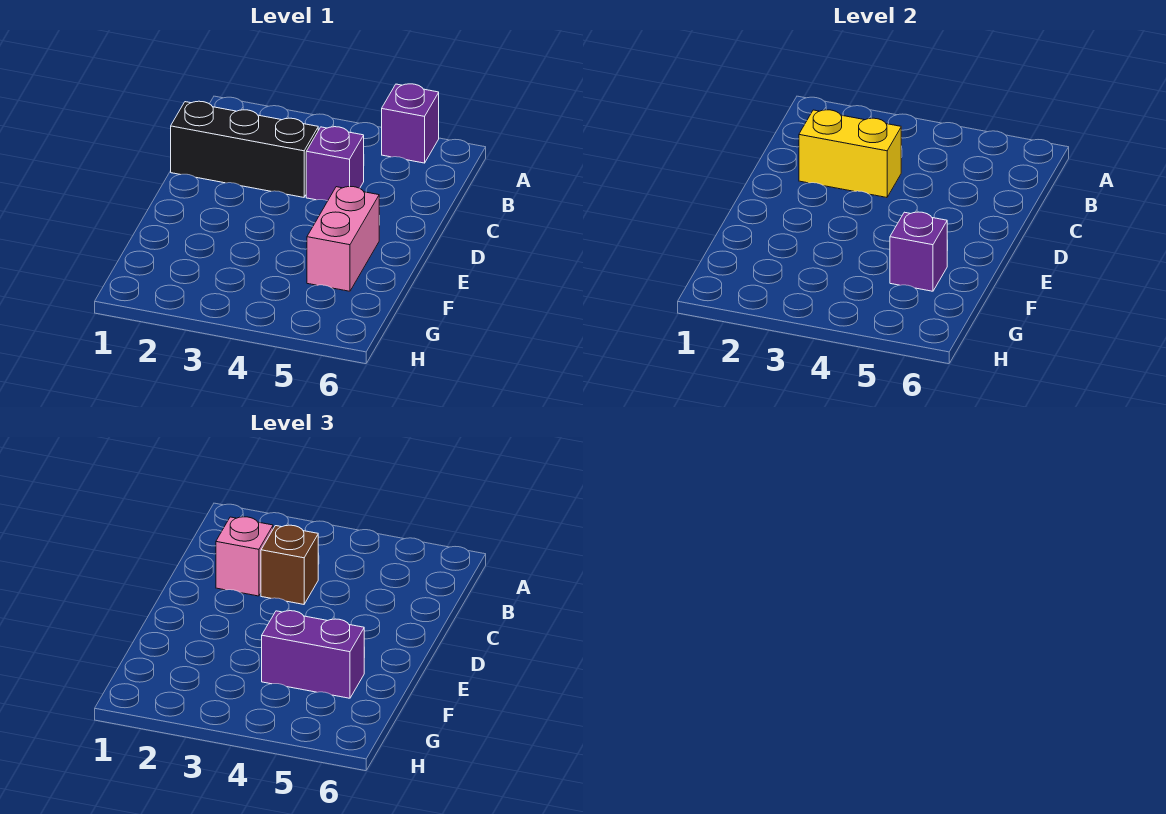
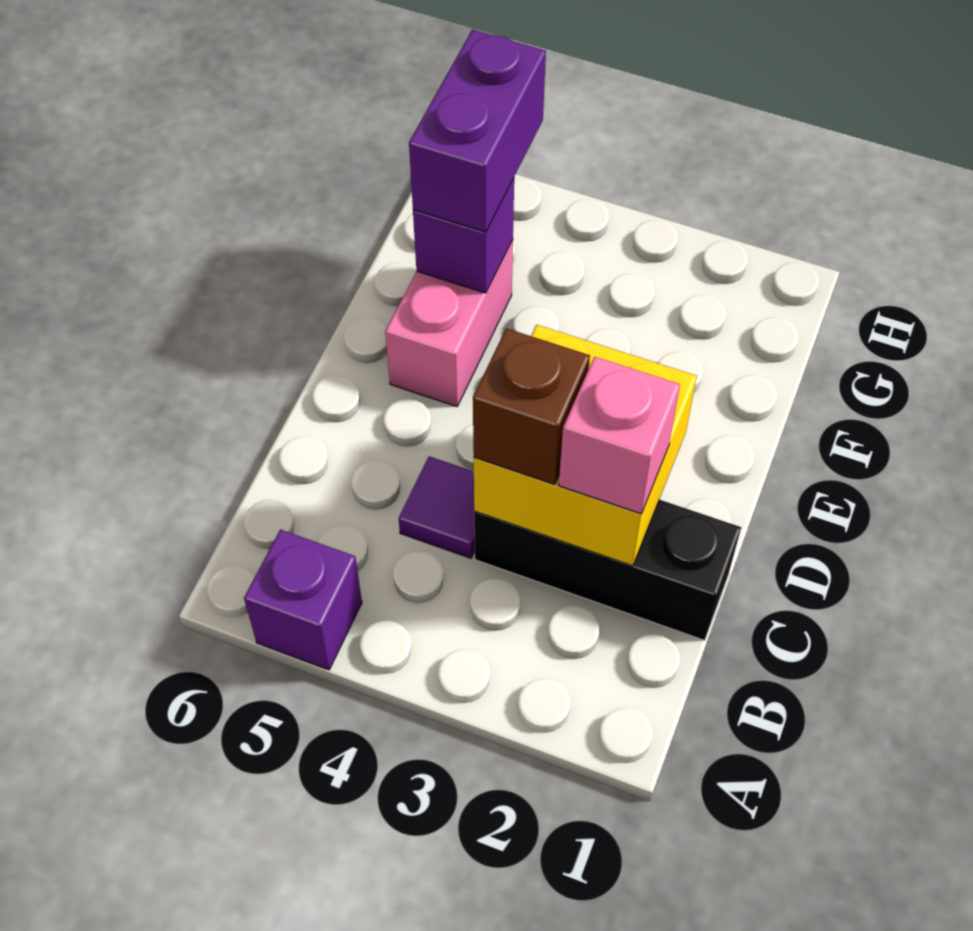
yellow 1x2 brick [799,110,901,197] -> yellow 2x2 brick [474,325,697,566]
purple 1x1 brick [306,127,364,201] -> purple 1x1 tile [399,456,475,558]
purple 1x2 brick [262,611,364,698] -> purple 1x2 brick turned to [409,30,546,232]

